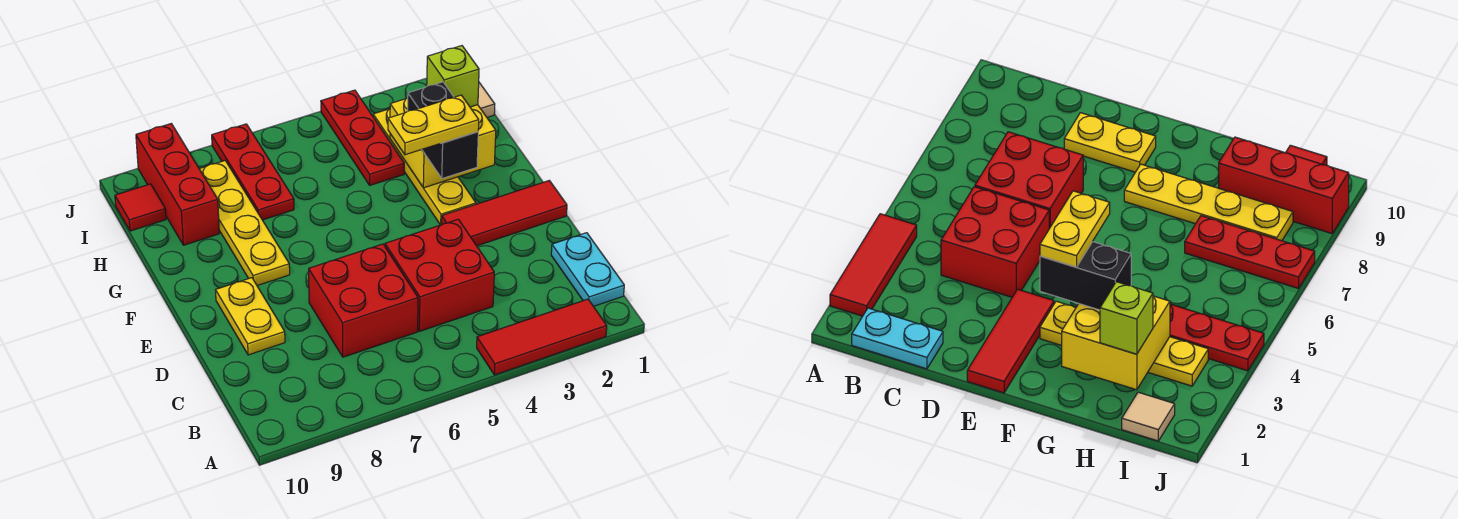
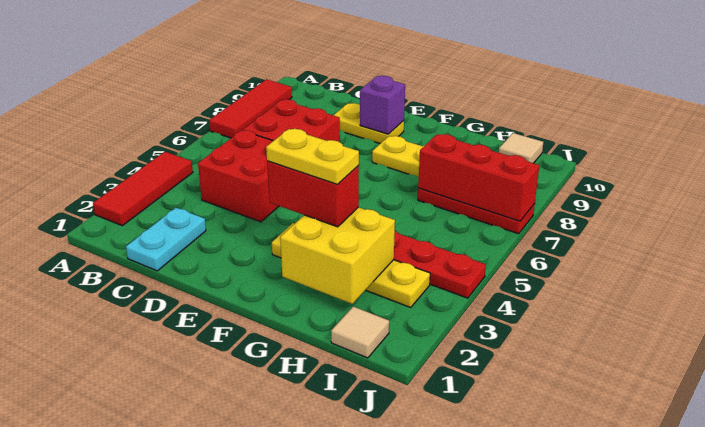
cyan 1x2 plate [551,233,624,306] -> cyan 1x2 plate turned to [126,208,206,271]
red 1x3 tile [442,181,567,246] -> red 1x3 tile moved to [209,79,292,138]
none -> purple 1x1 brick [360,76,405,134]
black 1x2 brick [408,82,478,179] -> red 1x2 brick [267,161,359,227]
yellow 1x2 plate [388,95,479,155] -> yellow 1x2 plate turned to [266,129,359,184]
lime 1x1 brick [427,46,479,107] -> none
red 1x3 brick [136,124,219,245] -> red 1x3 brick moved to [418,134,539,221]
red 1x1 tile [115,184,166,231] -> tan 1x1 tile [499,133,543,163]

